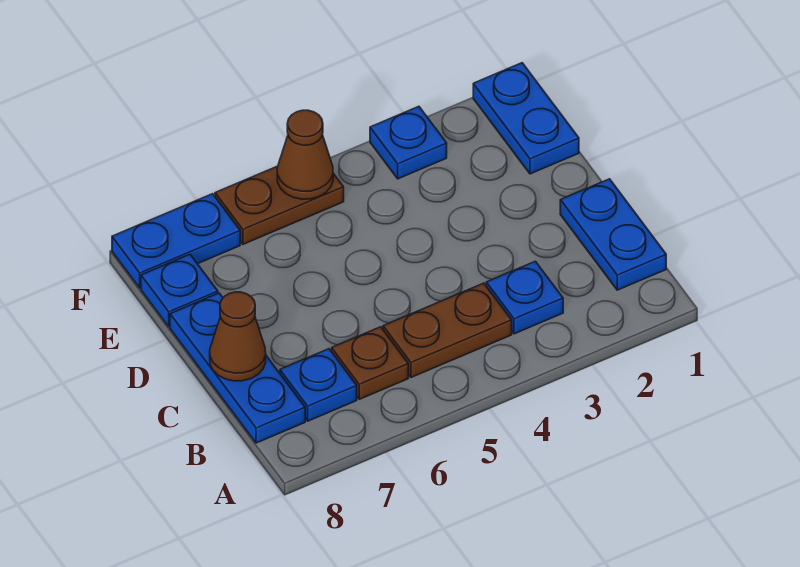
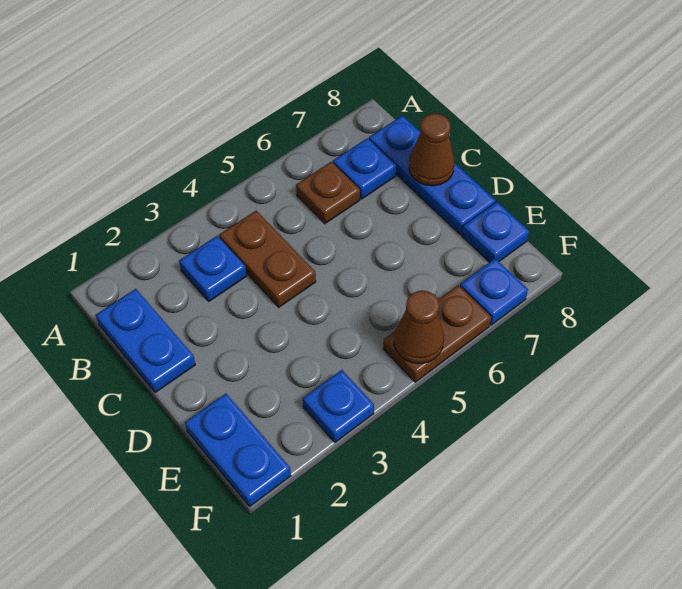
brown 1x2 plate [383,283,512,377] -> brown 1x2 plate turned to [219,211,316,307]
blue 1x2 plate [112,194,240,288] -> blue 1x1 plate [460,259,528,325]

